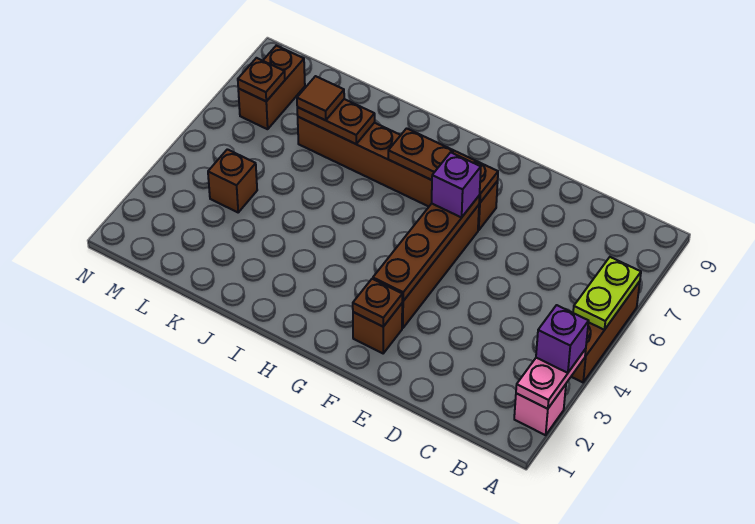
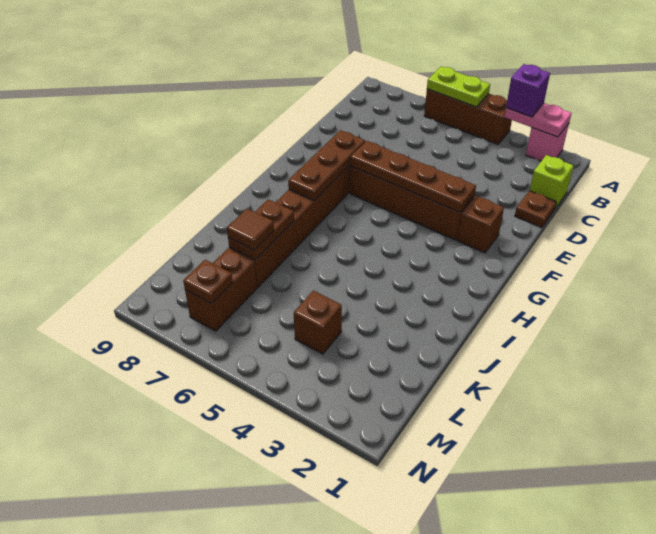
none -> lime 1x1 brick [530,155,574,209]
brown 1x1 plate [353,279,402,327] -> brown 1x1 plate moved to [515,191,556,227]
purple 1x1 brick [432,152,481,217] -> none
brown 1x2 brick [238,46,305,129] -> brown 1x2 brick turned to [185,248,257,331]

